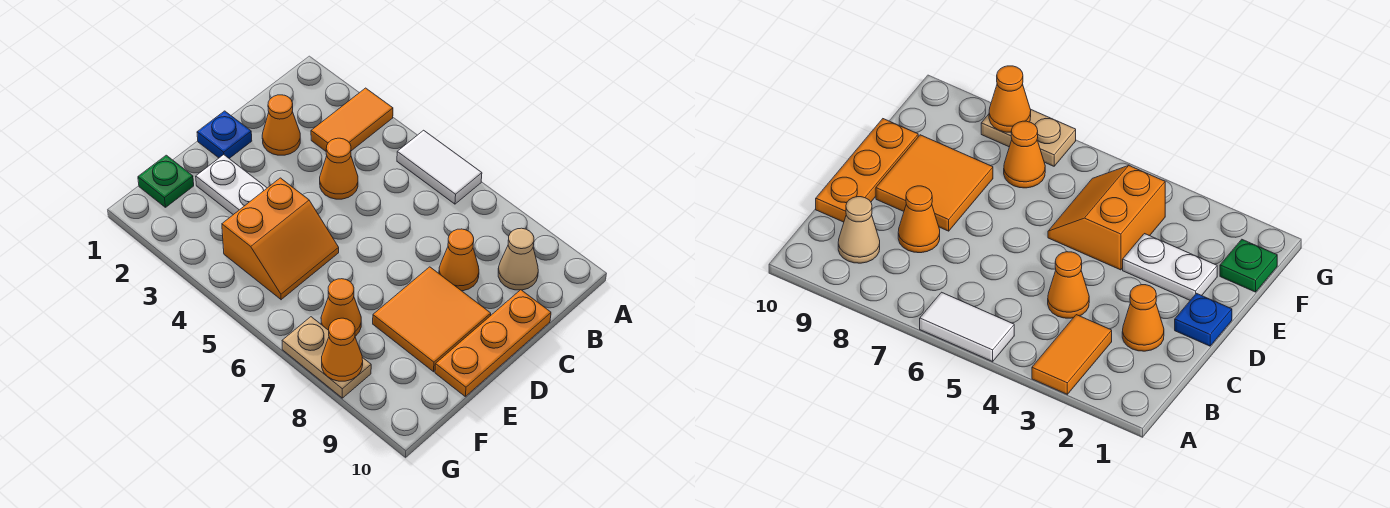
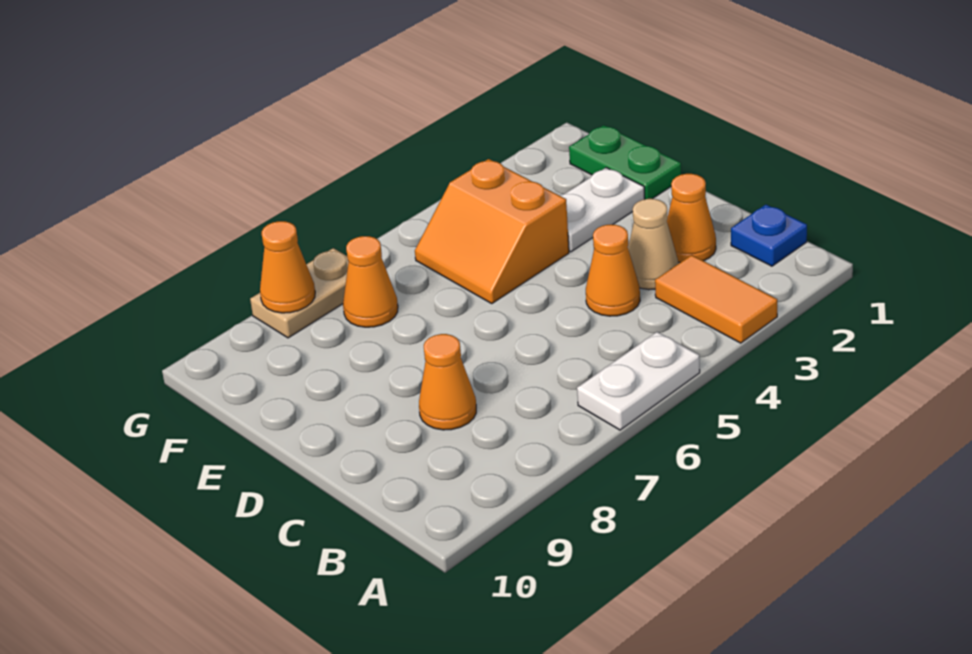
white 1x2 tile [397,130,482,204] -> white 1x2 plate [577,332,700,430]
tan 1x1 cone [498,228,538,290] -> tan 1x1 cone moved to [628,199,678,290]
orange 1x3 plate [435,290,551,396] -> none
blue 1x1 plate [197,111,252,158] -> blue 1x1 plate moved to [731,205,807,266]
orange 2x2 tile [373,267,491,372] -> none
green 1x1 plate [138,155,194,207] -> green 1x2 plate [569,125,681,199]

